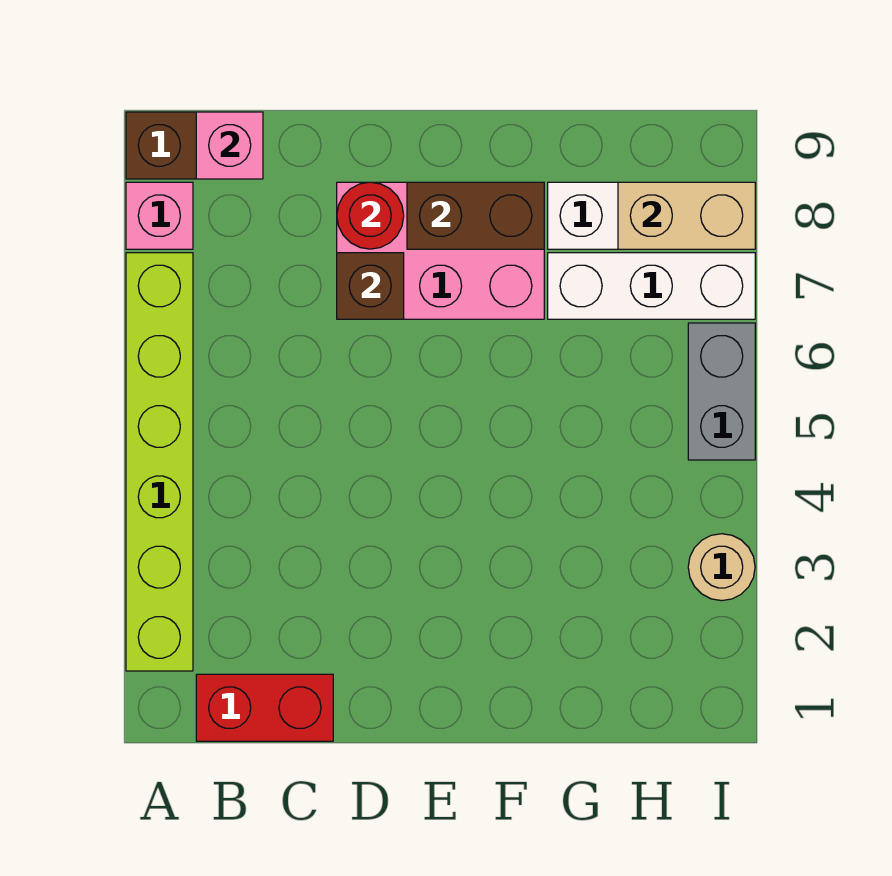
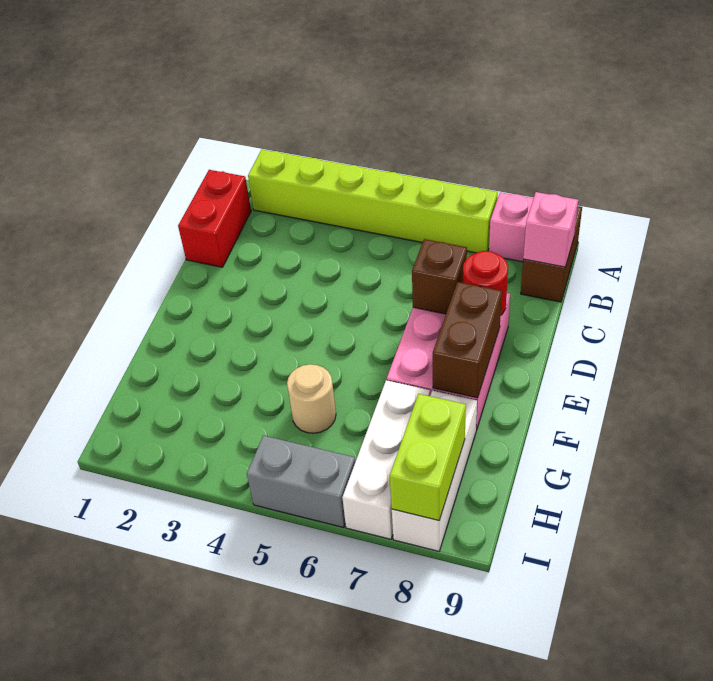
tan 1x2 brick [618,182,755,249] -> lime 1x2 brick [390,394,466,521]
tan 1x1 round brick [688,534,755,601] -> tan 1x1 round brick moved to [287,364,336,433]

